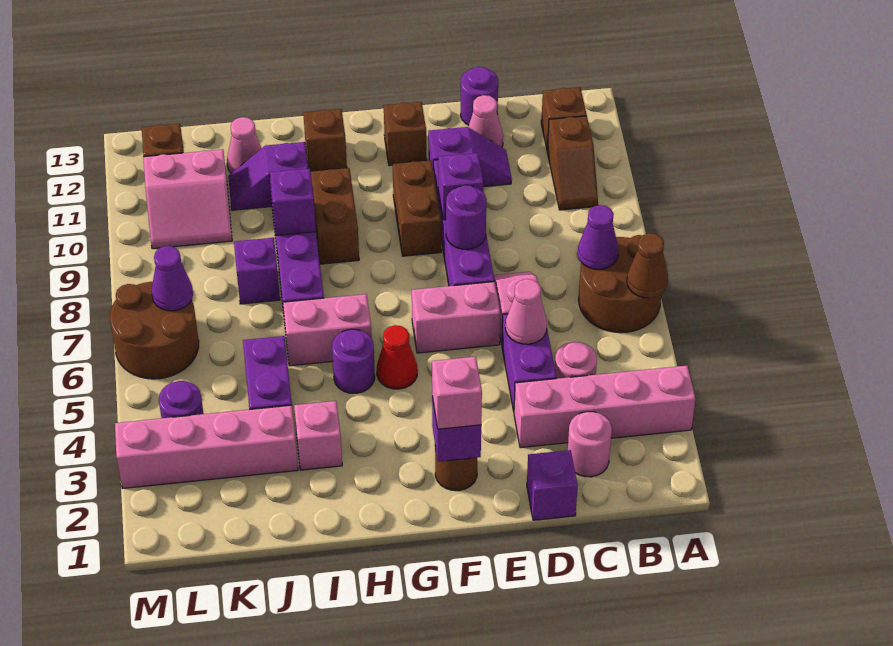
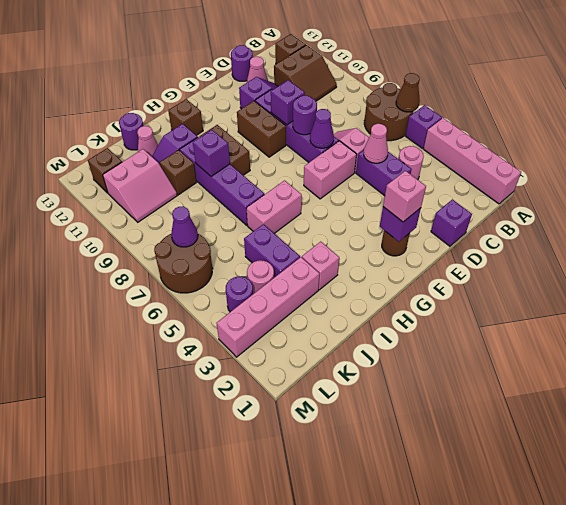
pink 1x4 brick [514,366,696,448] -> pink 1x4 brick turned to [424,118,521,204]
purple 1x1 cone [578,205,618,269] -> purple 1x1 cone moved to [310,109,334,148]
brown 1x2 slope [547,116,598,210] -> brown 2x2 slope [274,45,337,101]
pink 1x1 round brick [568,412,612,477] -> pink 1x1 round brick moved to [247,260,274,294]
brown 1x1 brick [384,102,427,166] -> brown 1x1 brick moved to [160,150,197,195]
red 1x1 cone [377,325,417,389] -> none
purple 1x1 round brick [332,329,375,393] -> purple 1x1 round brick moved to [119,113,143,150]
purple 1x1 brick [234,238,280,304] -> purple 1x1 brick moved to [406,105,442,148]

